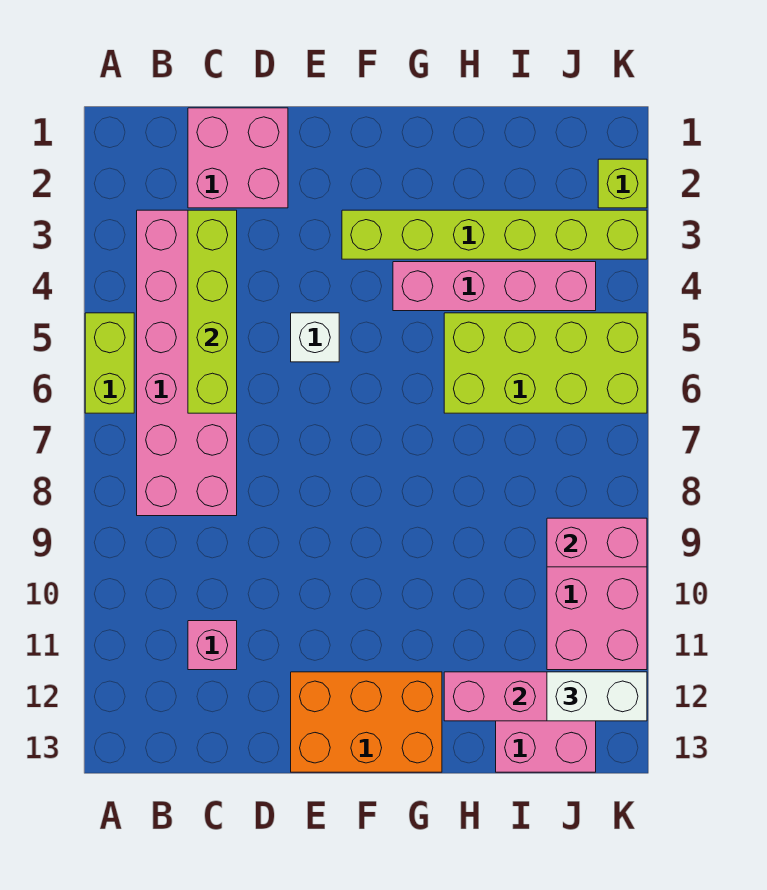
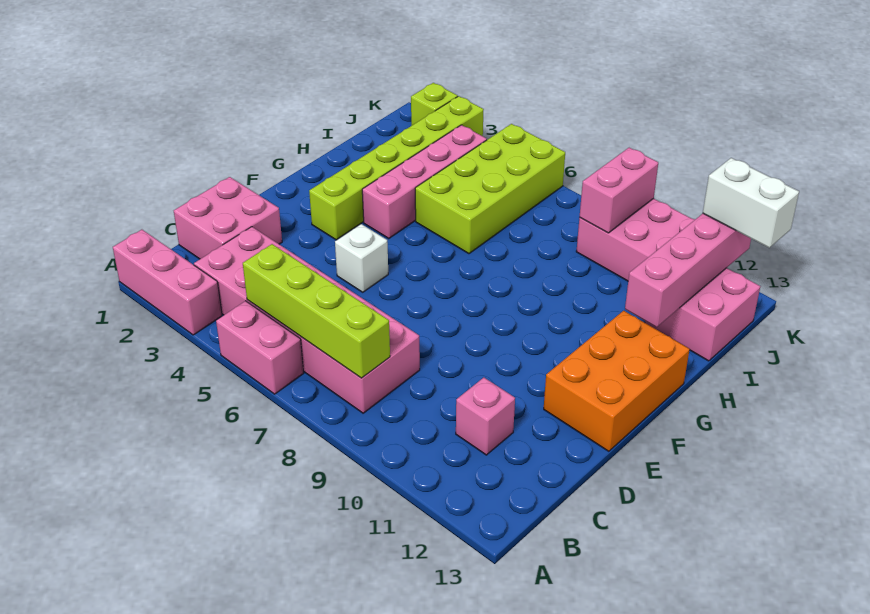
none -> pink 1x3 brick [113,230,222,335]
lime 1x2 brick [85,313,134,413] -> pink 1x2 brick [216,301,304,394]
lime 1x4 brick [188,210,237,413] -> lime 1x4 brick moved to [243,244,390,378]
white 1x2 brick [547,672,647,721] -> white 1x2 brick turned to [703,158,799,248]

